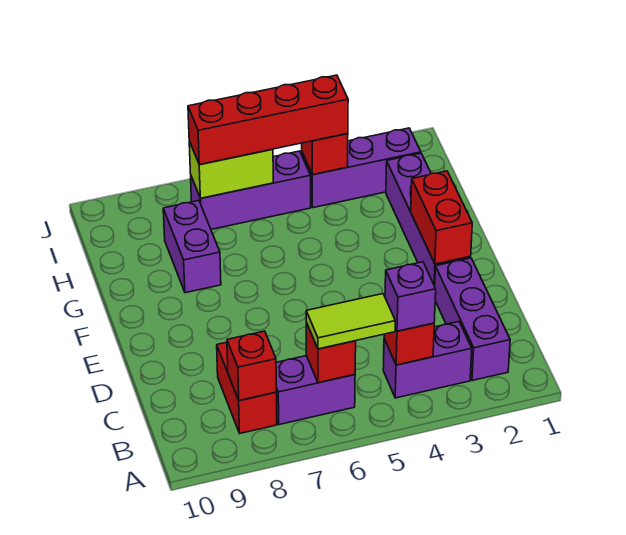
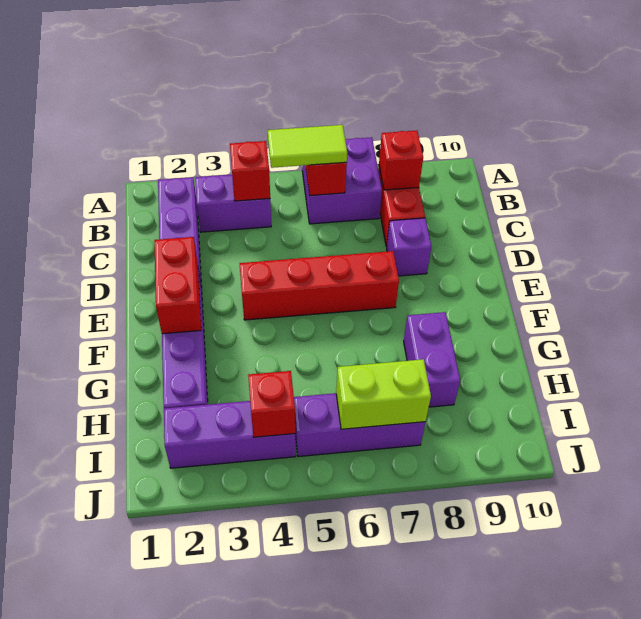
purple 1x1 brick [385,262,436,331] -> purple 1x1 brick moved to [387,218,431,276]
purple 1x2 brick [276,356,355,425] -> purple 2x2 brick [302,137,382,224]
red 1x4 brick [188,75,348,165] -> red 1x4 brick moved to [240,251,399,320]

